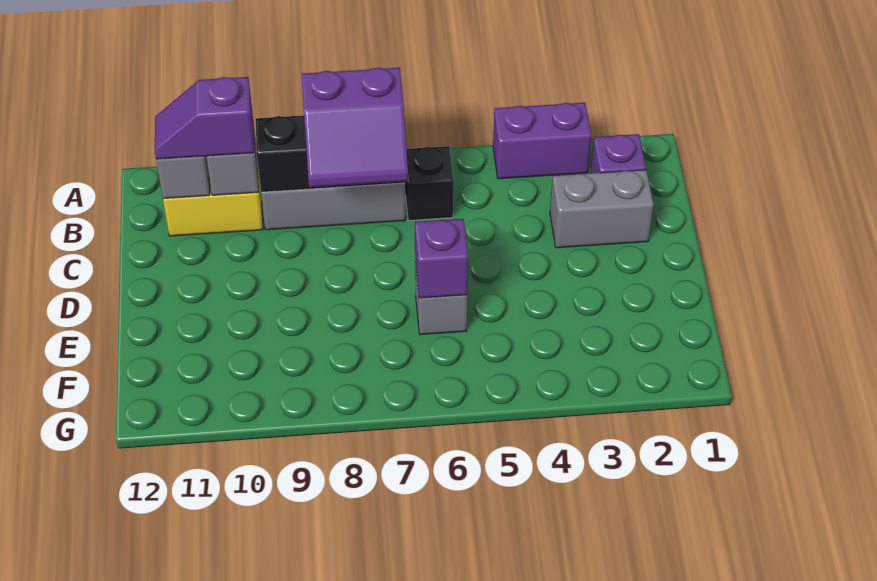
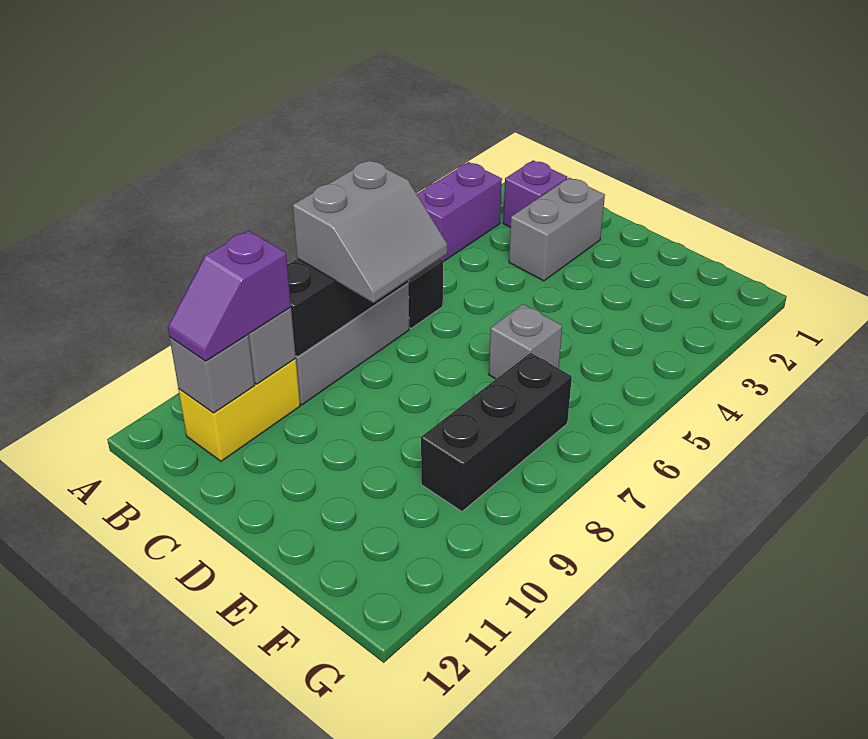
purple 2x2 slope [302,68,408,187] -> grey 2x2 slope [293,160,448,303]
purple 1x1 brick [415,219,468,298] -> none
none -> black 1x3 brick [421,353,572,512]

